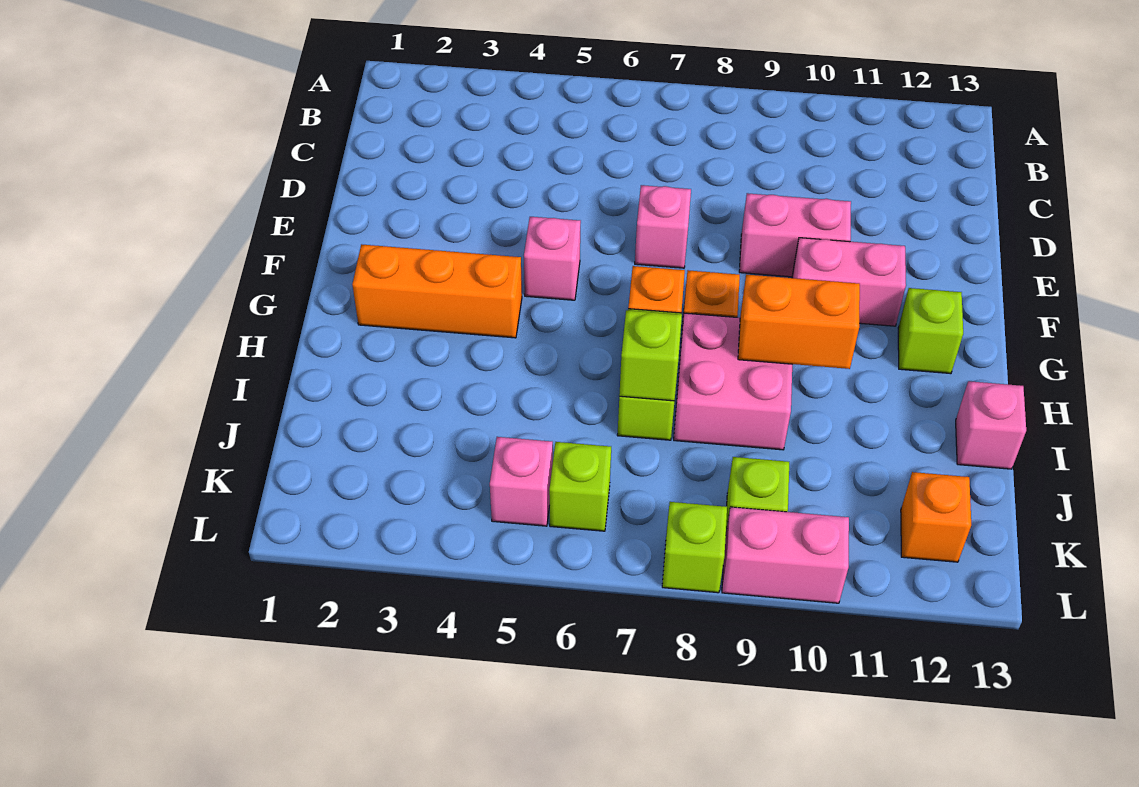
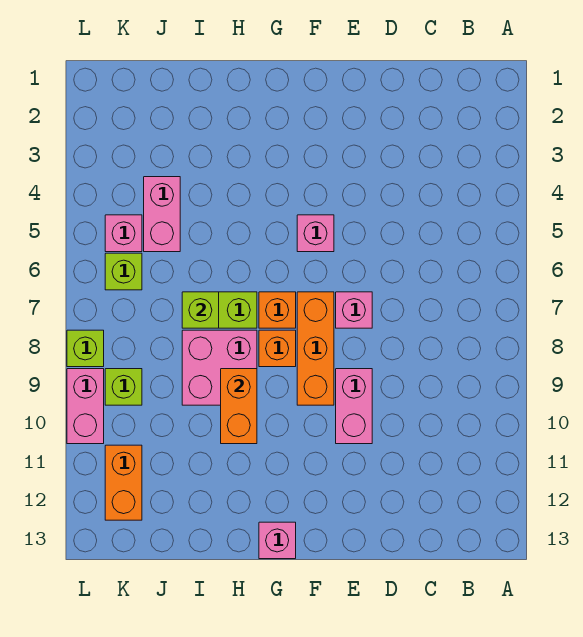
pink 1x2 brick [792,238,906,326] -> pink 1x2 brick moved to [144,177,180,252]
orange 1x3 brick [352,244,522,338] -> orange 1x3 brick moved to [297,292,334,405]
lime 1x1 brick [898,288,963,374] -> none
pink 1x1 brick [956,381,1026,469] -> pink 1x1 brick moved to [259,522,296,559]
orange 1x1 brick [901,472,971,562] -> orange 1x2 brick [105,445,142,520]

